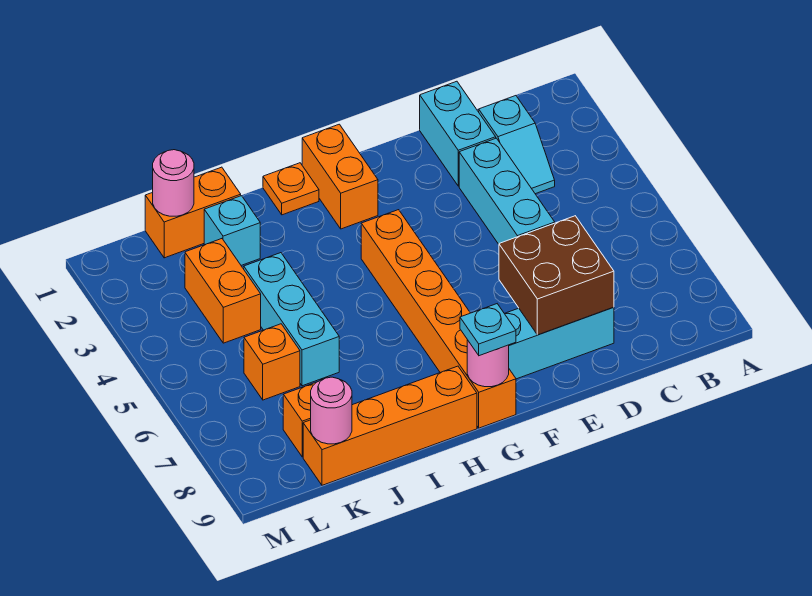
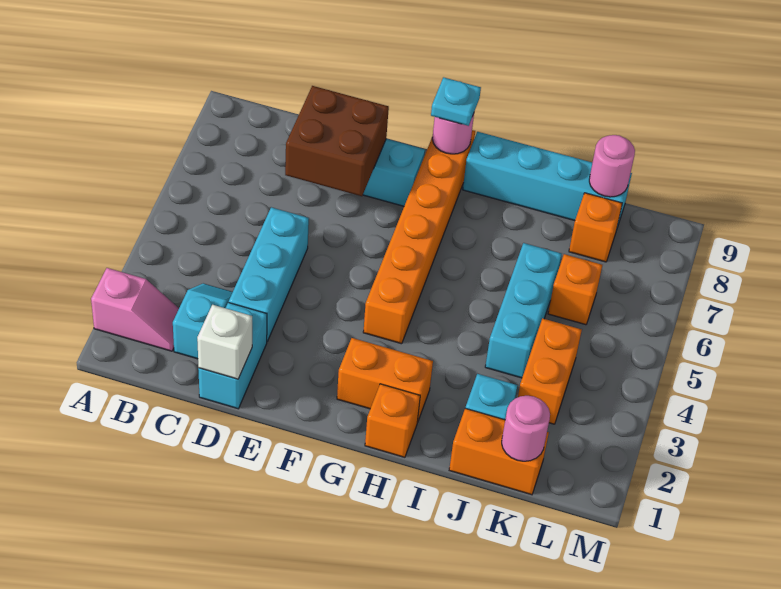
none -> pink 1x2 slope [91,268,179,351]
none -> white 1x1 brick [197,305,252,379]
orange 1x2 brick [302,124,378,229] -> orange 1x2 brick turned to [337,338,433,422]
orange 1x1 plate [263,163,319,215] -> orange 1x1 brick [365,384,420,457]
orange 1x4 brick [303,366,477,485] -> cyan 1x4 brick [463,132,632,228]

